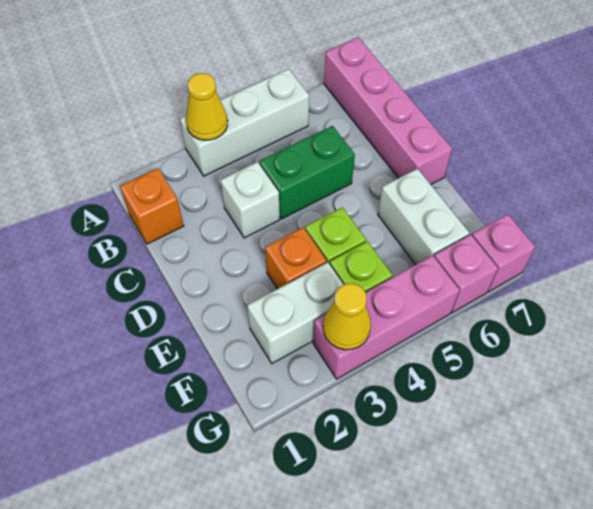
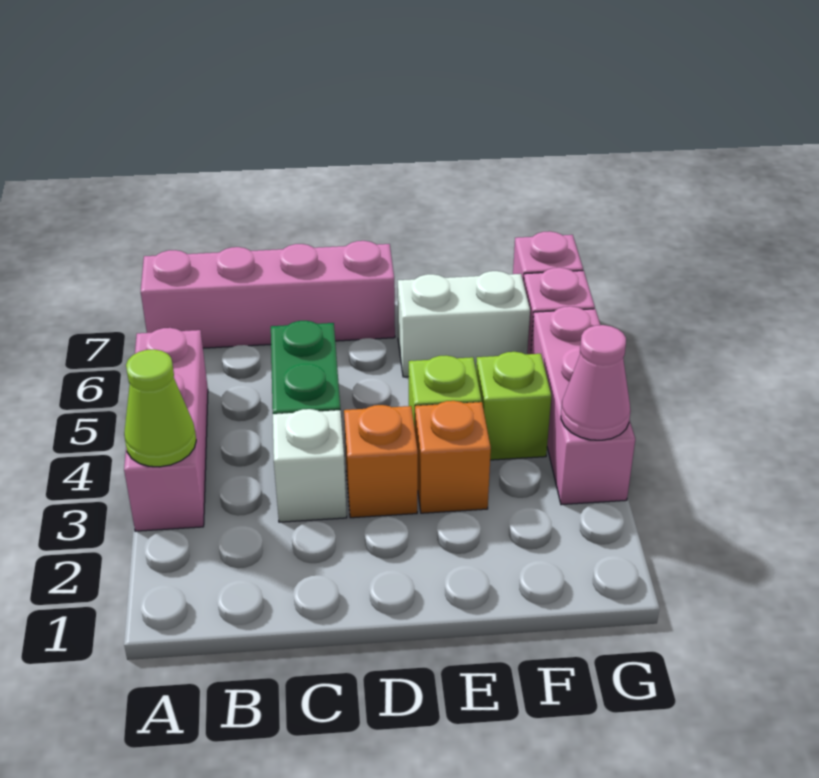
white 1x3 brick [180,69,309,176] -> pink 1x3 brick [124,328,208,531]
yellow 1x1 cone [186,73,228,140] -> lime 1x1 cone [124,349,196,467]
orange 1x1 brick [120,168,184,244] -> orange 1x1 brick moved to [344,405,418,518]
white 1x2 brick [247,262,343,364] -> none
yellow 1x1 cone [323,283,371,350] -> pink 1x1 cone [561,325,630,440]

